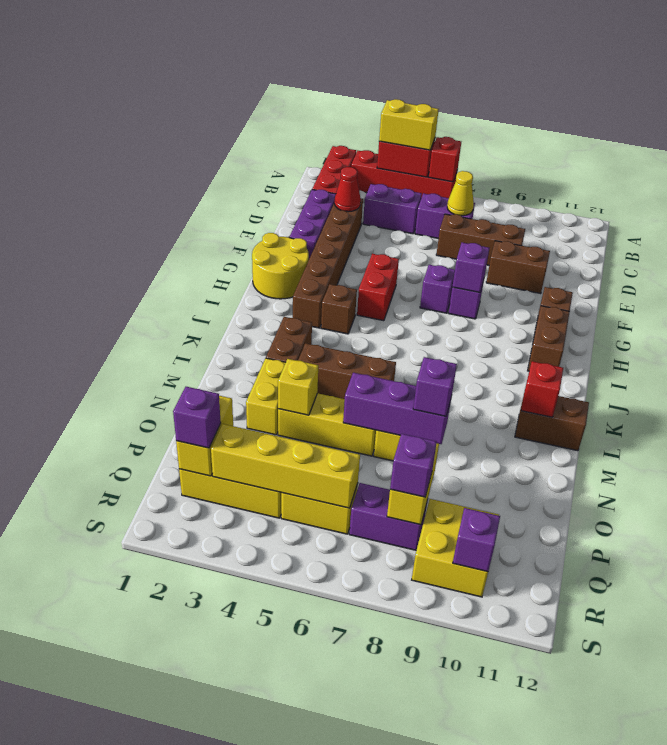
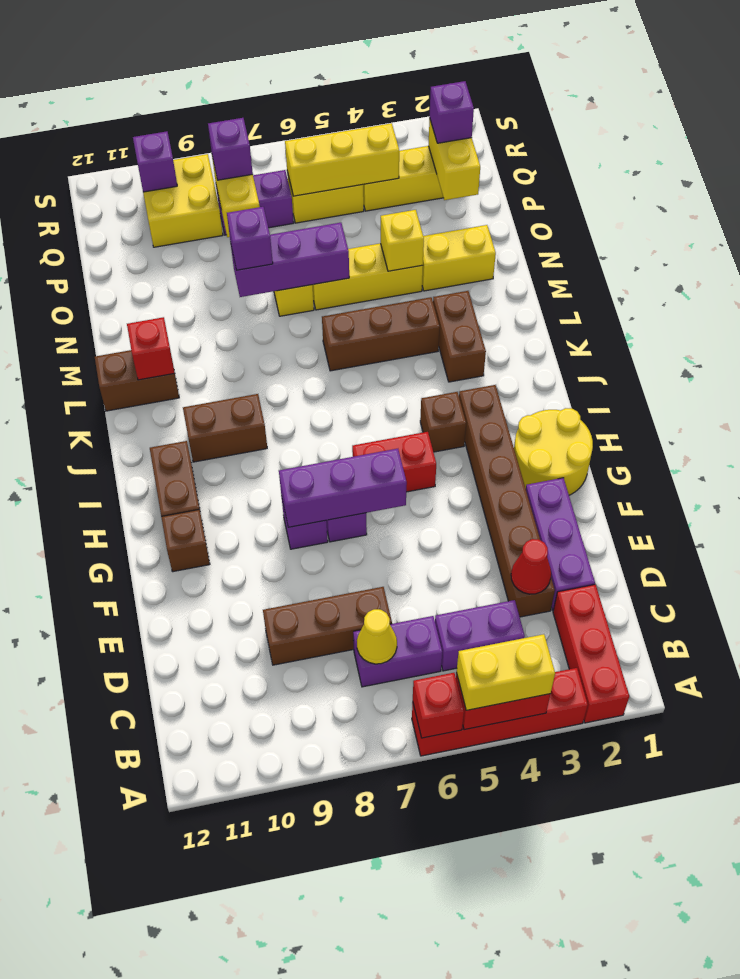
brown 1x2 brick [486,241,550,294] -> brown 1x2 brick moved to [183,394,267,462]
red 1x2 brick [357,254,399,321] -> red 1x2 brick turned to [352,432,436,492]
purple 1x1 brick [452,243,489,293] -> purple 1x3 brick [279,449,407,527]
yellow 1x2 brick [246,358,286,435] -> yellow 1x2 brick turned to [422,225,496,291]
yellow 1x4 brick [211,424,360,508] -> yellow 1x3 brick [285,123,399,196]

